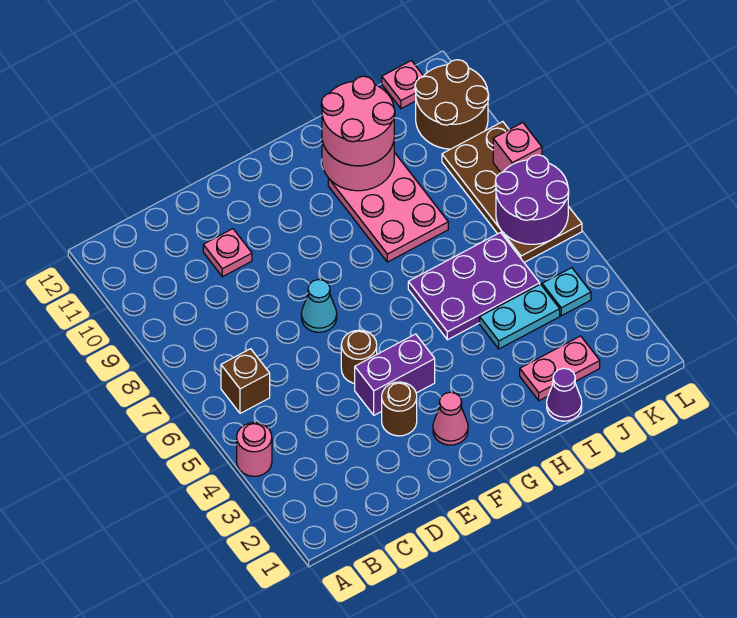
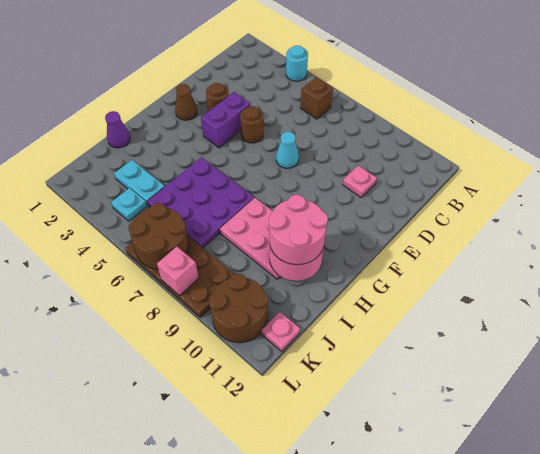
pink 1x1 round brick [237,423,272,476] -> cyan 1x1 round brick [286,46,308,81]
pink 1x1 cone [433,392,468,445] -> brown 1x1 cone [175,84,197,120]
purple 2x3 plate [408,233,540,340] -> purple 3x3 plate [147,157,254,248]
pink 1x2 plate [520,336,600,401] -> none
cyan 1x2 plate [480,284,560,349] -> cyan 1x2 plate turned to [114,160,165,205]
purple 2x2 round brick [495,155,569,244] -> brown 2x2 round brick [129,203,188,269]

